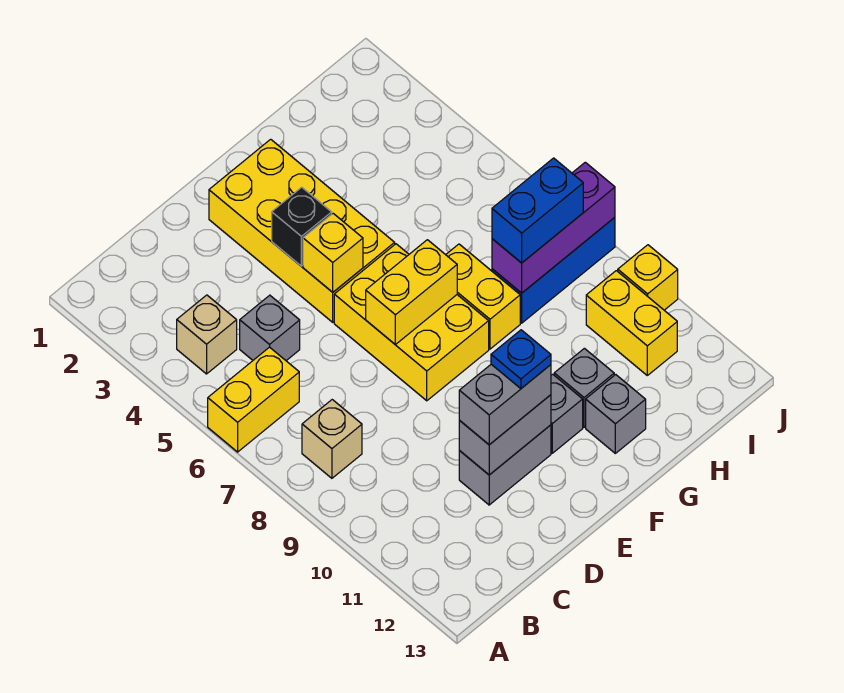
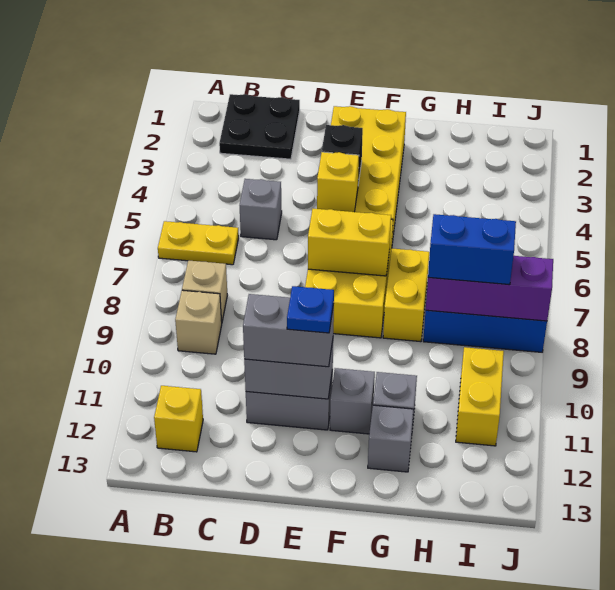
yellow 1x2 brick [208,347,299,452] -> yellow 1x2 plate [158,221,239,265]
none -> black 2x2 plate [219,94,300,159]
tan 1x1 brick [177,295,237,374] -> tan 1x1 brick moved to [175,290,222,354]
yellow 1x1 brick [618,245,678,310] -> yellow 1x1 brick moved to [154,386,203,452]

